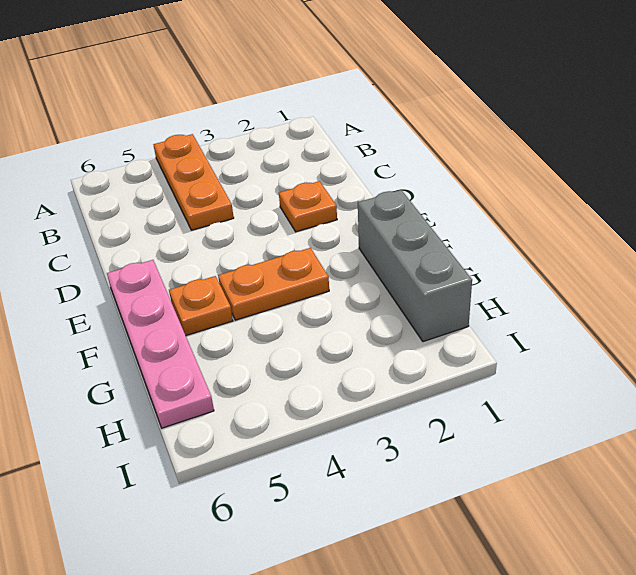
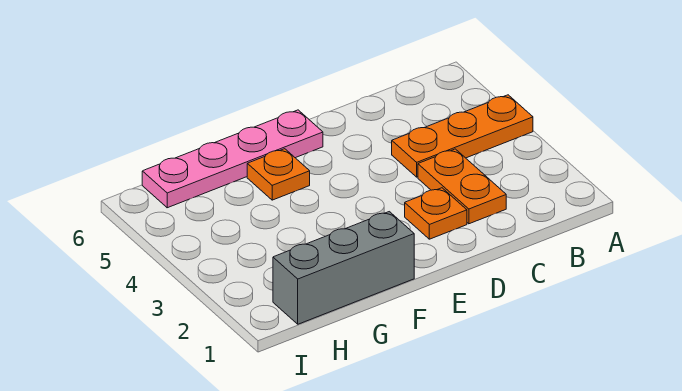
orange 1x2 plate [218,248,329,320] -> orange 1x2 plate moved to [418,149,506,224]

